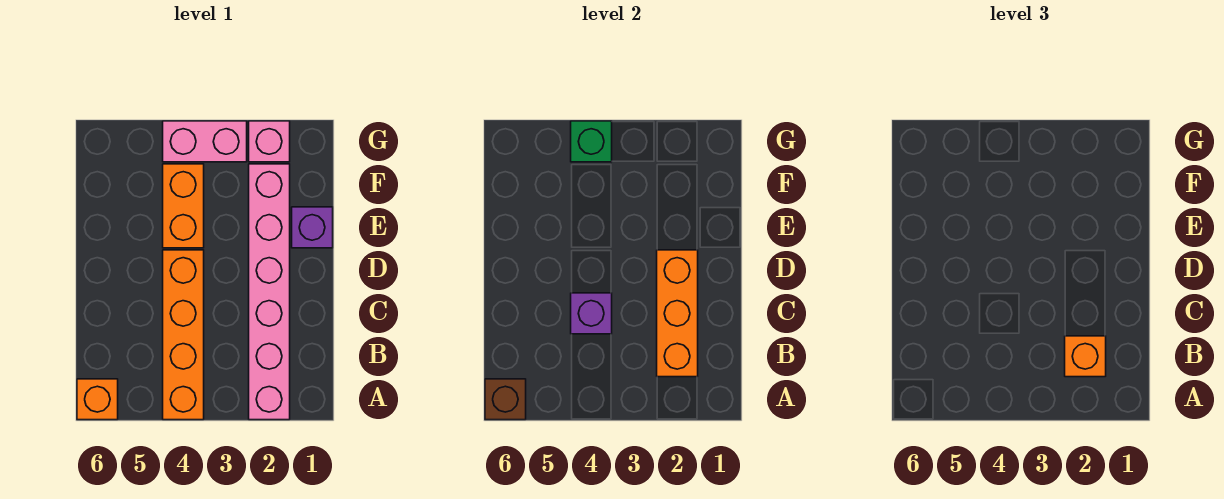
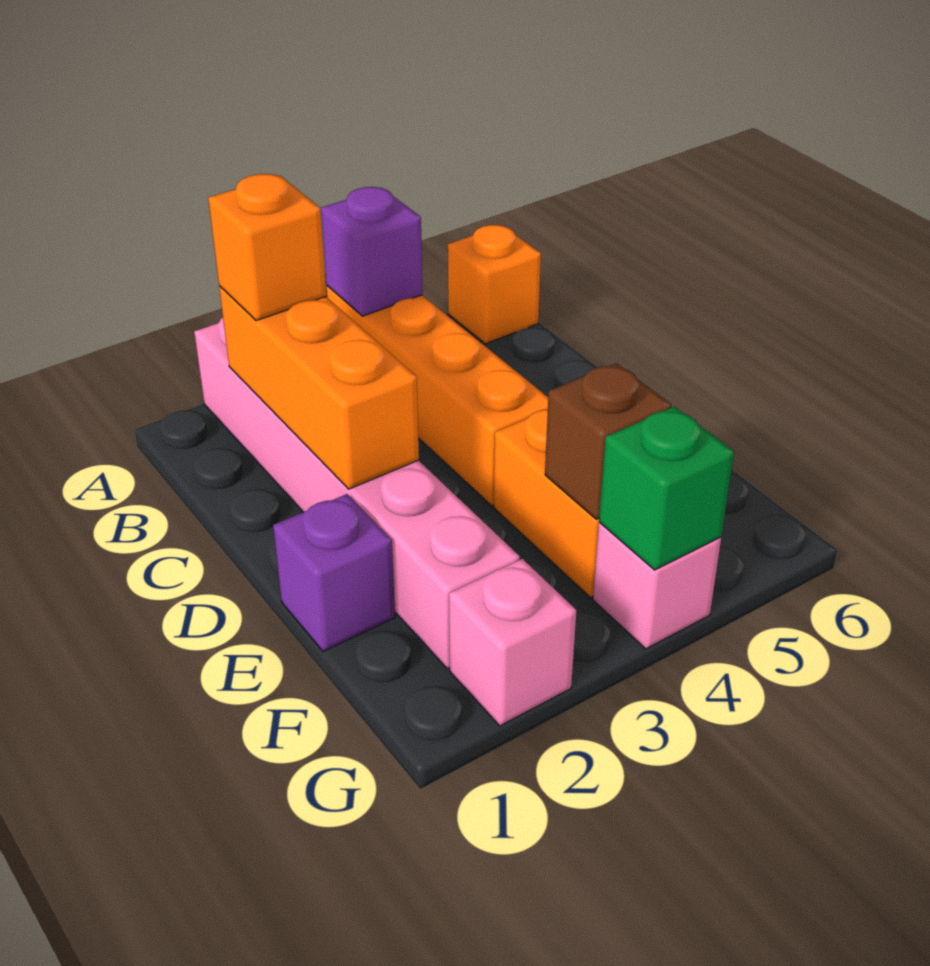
brown 1x1 brick [485,379,526,420] -> brown 1x1 brick moved to [545,363,671,519]
purple 1x1 brick [571,293,612,334] -> purple 1x1 brick moved to [321,187,423,316]
pink 1x2 brick [163,121,247,162] -> pink 1x1 brick [593,522,721,649]

